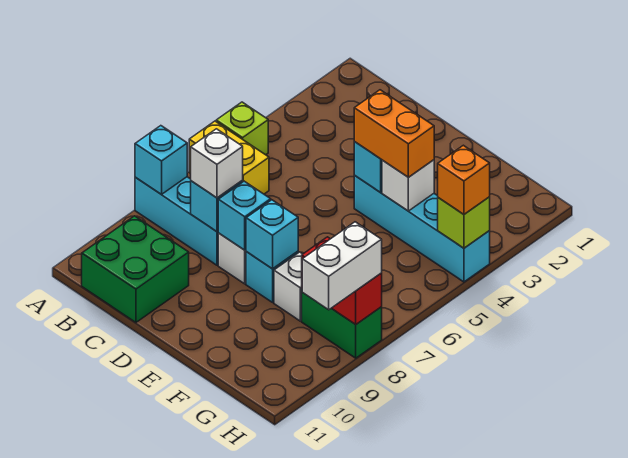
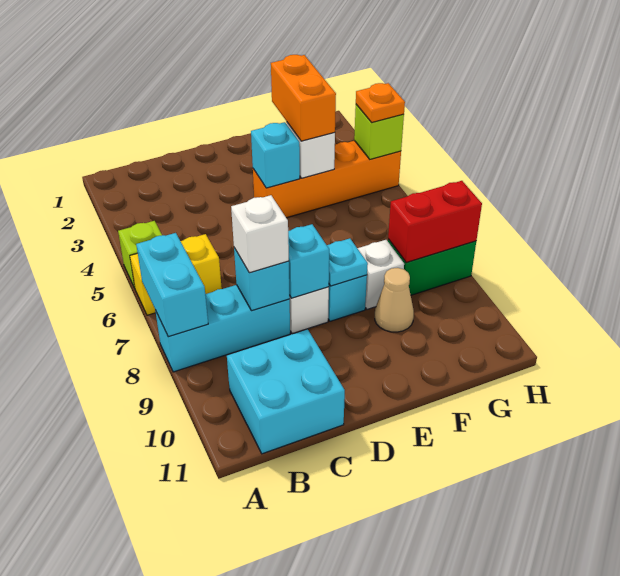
cyan 1x1 brick [135,126,187,194] -> cyan 1x2 brick [136,233,208,337]
green 2x2 brick [82,216,189,322] -> cyan 2x2 brick [227,329,345,454]
cyan 1x4 brick [354,175,490,282] -> orange 1x4 brick [253,141,401,218]
orange 1x2 brick [354,90,434,177] -> orange 1x2 brick turned to [271,55,336,141]
cyan 1x1 brick [246,200,298,269] -> cyan 1x1 plate [327,238,368,286]
none -> tan 1x1 cone [375,268,414,332]
orange 1x1 brick [438,145,490,214] -> orange 1x1 plate [356,83,405,123]
white 1x2 brick [302,222,382,310] -> none

